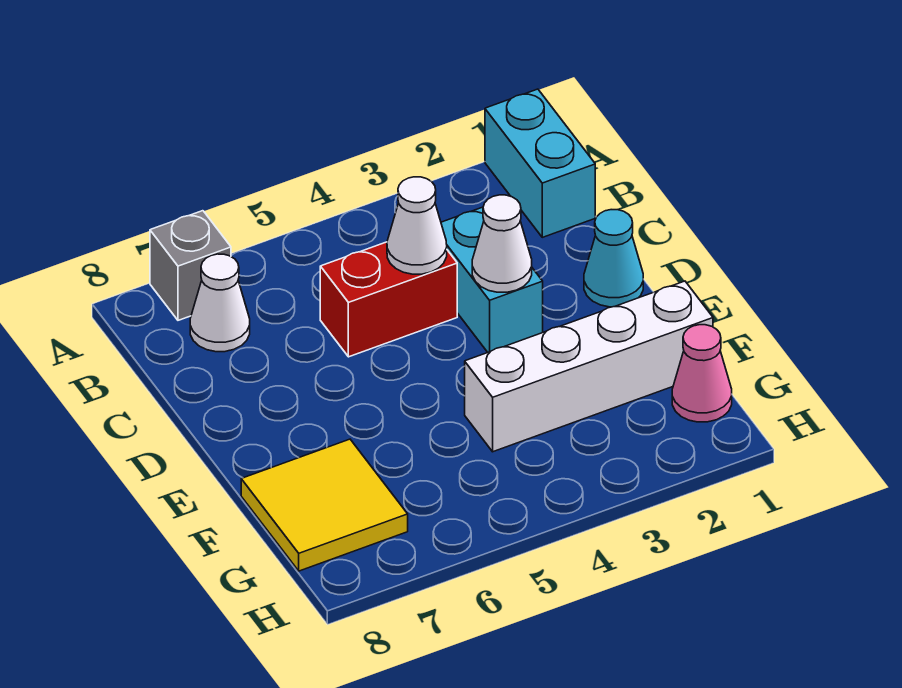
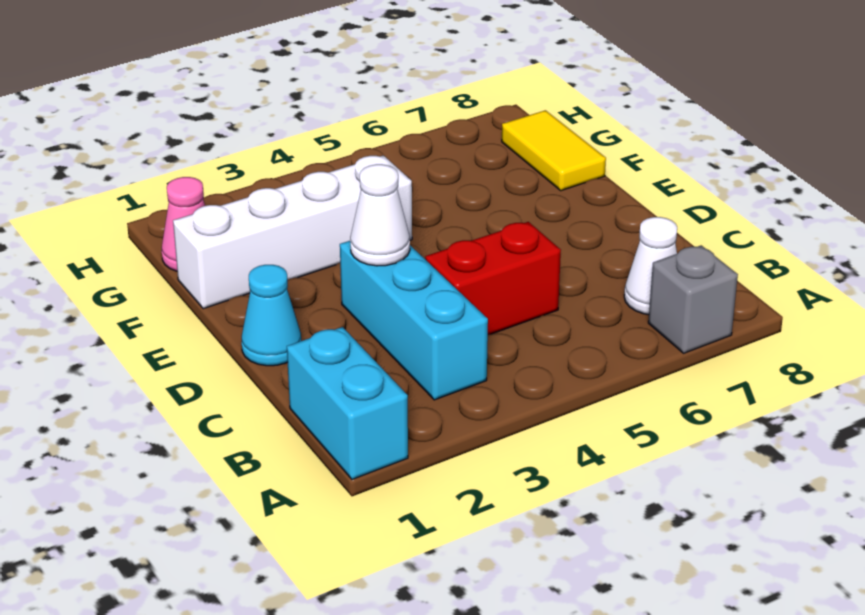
cyan 1x2 brick [441,207,543,352] -> cyan 1x3 brick [340,241,488,400]
white 1x1 cone [387,177,447,274] -> none
yellow 2x2 tile [241,439,408,571] -> yellow 1x2 tile [502,110,606,191]

